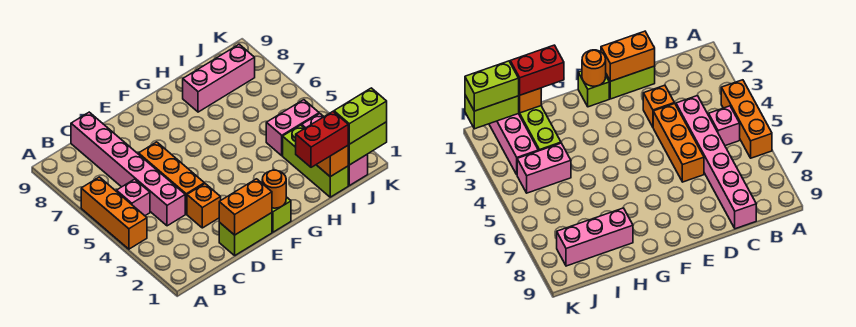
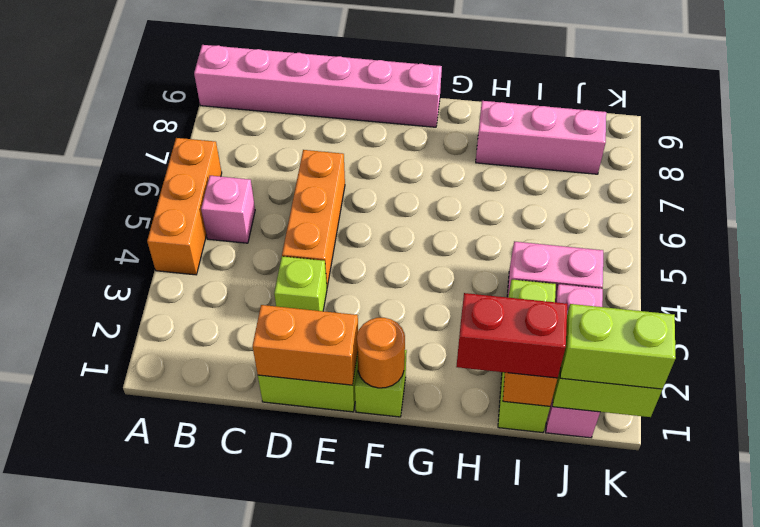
pink 1x6 brick [71,112,185,226] -> pink 1x6 brick turned to [194,45,442,127]
orange 1x1 brick [187,184,221,228] -> lime 1x1 brick [274,256,327,311]

